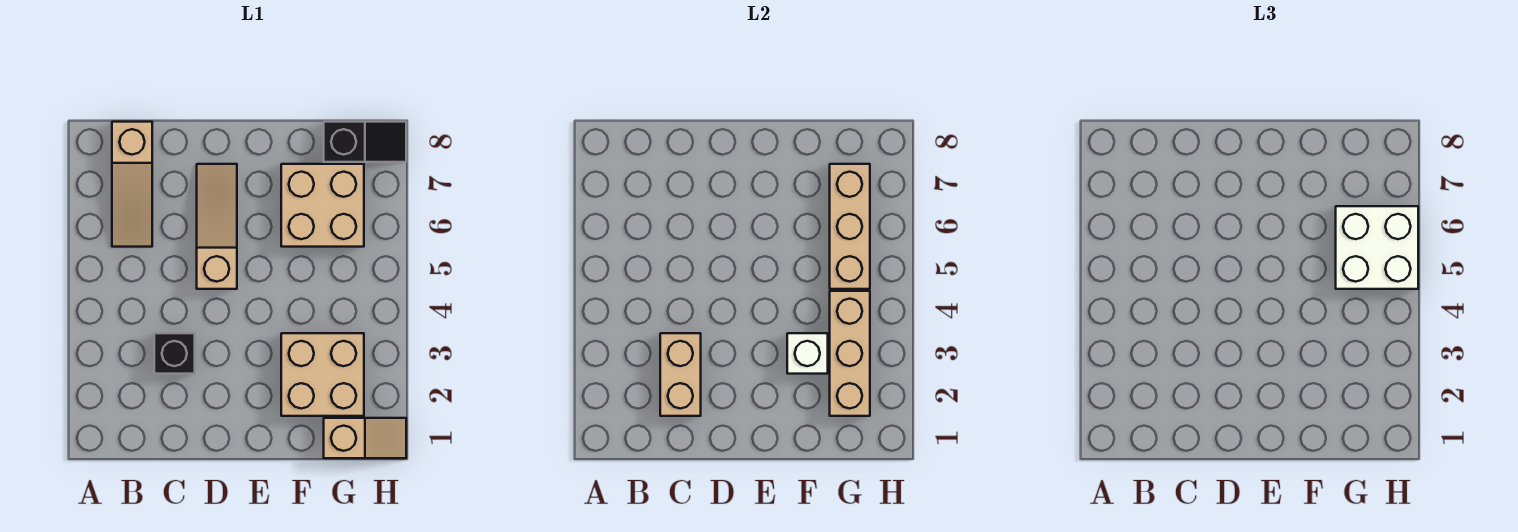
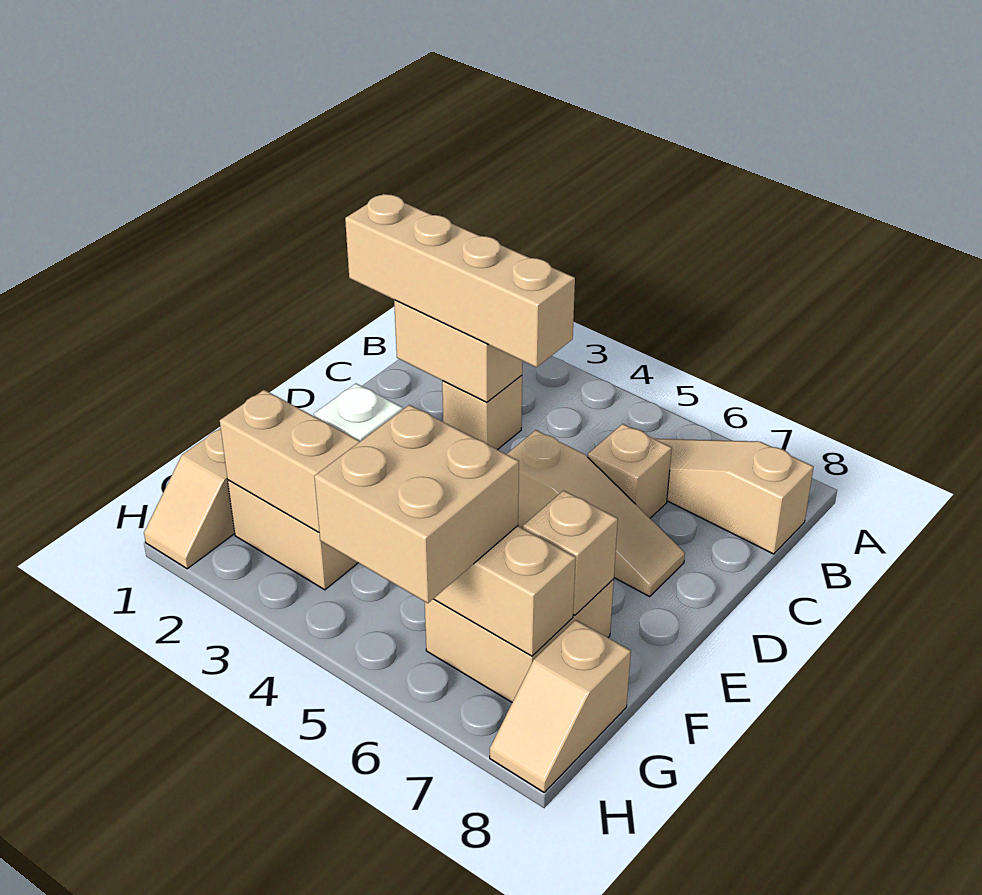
none -> tan 1x4 brick [345,194,575,367]
black 1x1 brick [154,333,195,374] -> tan 1x1 brick [442,375,522,450]
none -> tan 1x1 brick [588,424,672,518]
none -> tan 1x1 brick [523,490,618,615]
white 2x2 brick [1336,206,1418,289] -> tan 2x2 brick [314,405,519,603]
black 1x2 slope [324,122,406,162] -> tan 1x2 slope [490,620,631,792]

